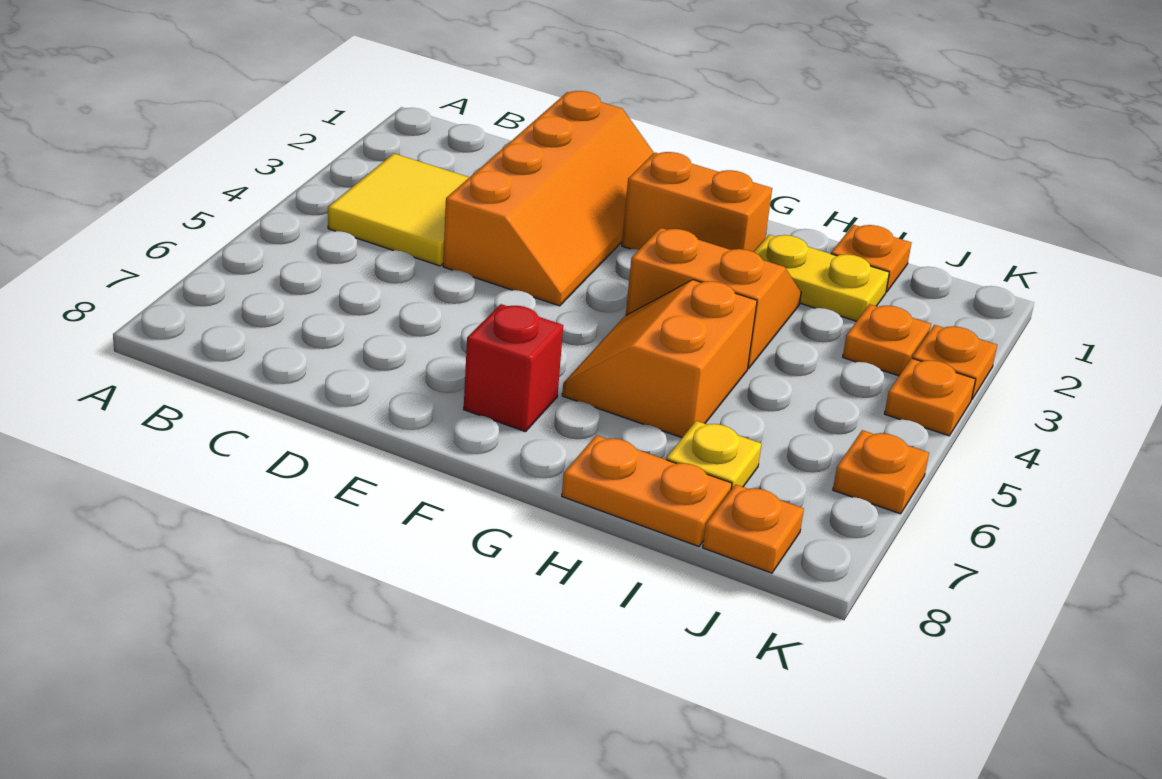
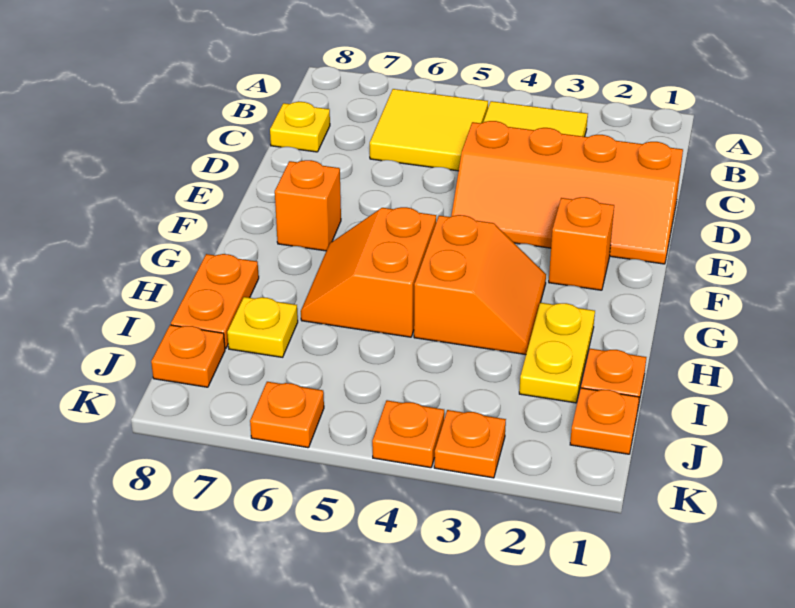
none -> yellow 2x2 tile [370,89,488,171]
none -> yellow 1x1 plate [270,102,330,152]
orange 1x2 brick [622,152,772,252] -> orange 1x1 brick [549,197,614,290]
red 1x1 brick [464,304,563,432] -> orange 1x1 brick [275,160,341,251]
orange 2x2 slope [562,280,757,438] -> orange 2x2 slope turned to [301,207,436,337]
orange 1x1 plate [843,304,931,376] -> orange 1x1 plate moved to [570,388,639,454]

